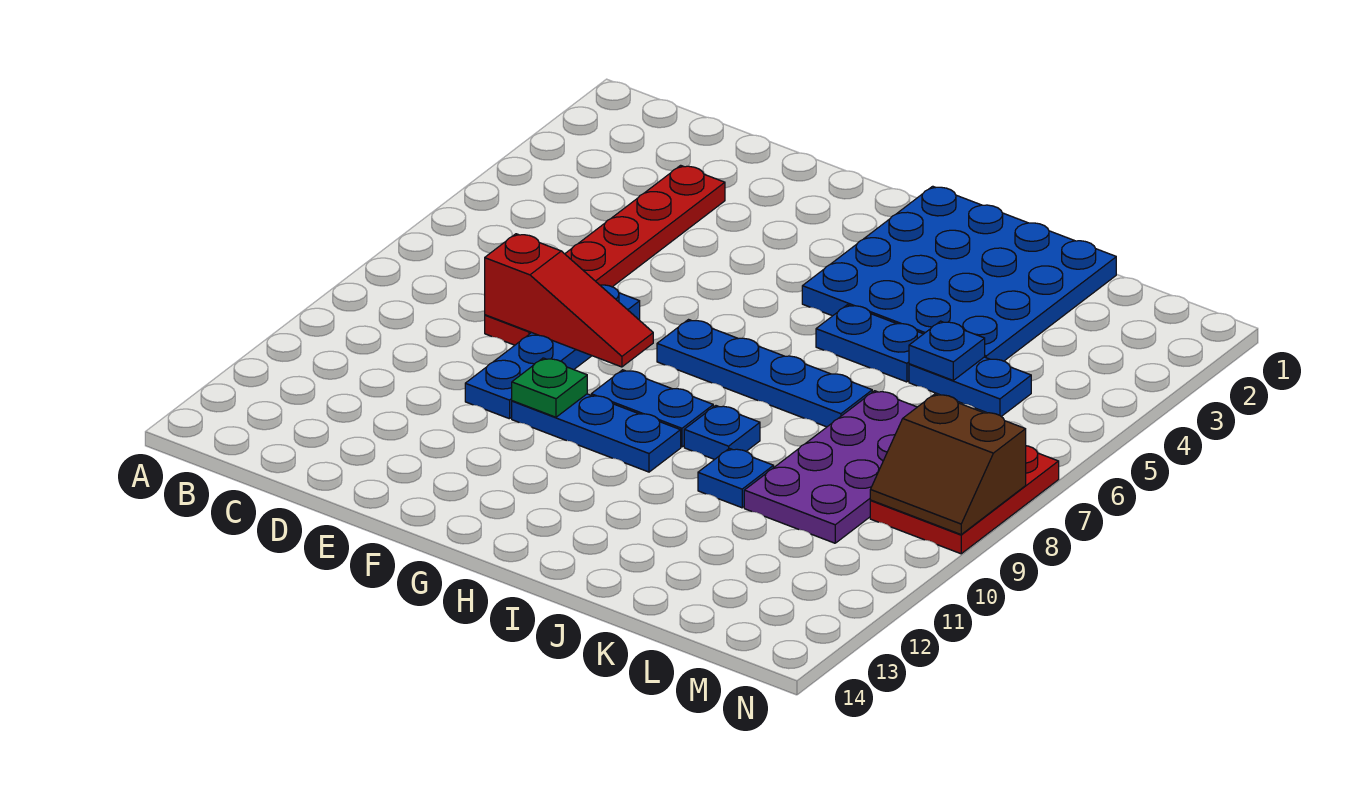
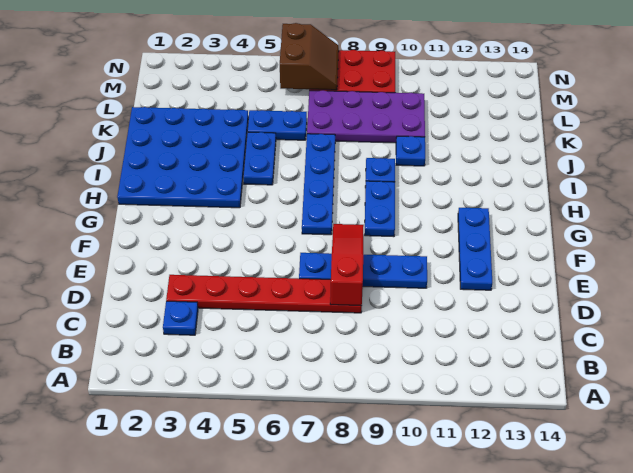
blue 1x3 plate [512,394,681,472] -> blue 1x3 plate moved to [458,208,492,290]
green 1x1 plate [512,358,587,417] -> none
blue 1x2 plate [909,357,1031,416] -> blue 1x2 plate turned to [247,110,307,140]
blue 1x1 plate [909,321,985,380] -> blue 1x1 plate moved to [163,301,198,335]
brown 2x2 slope [870,394,1026,534] -> brown 2x2 slope moved to [280,23,339,90]

